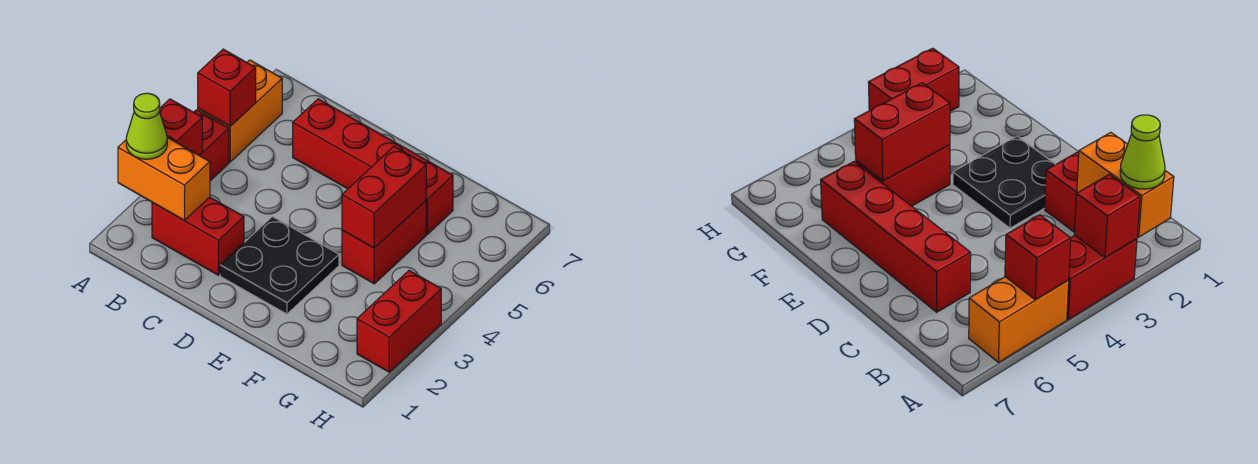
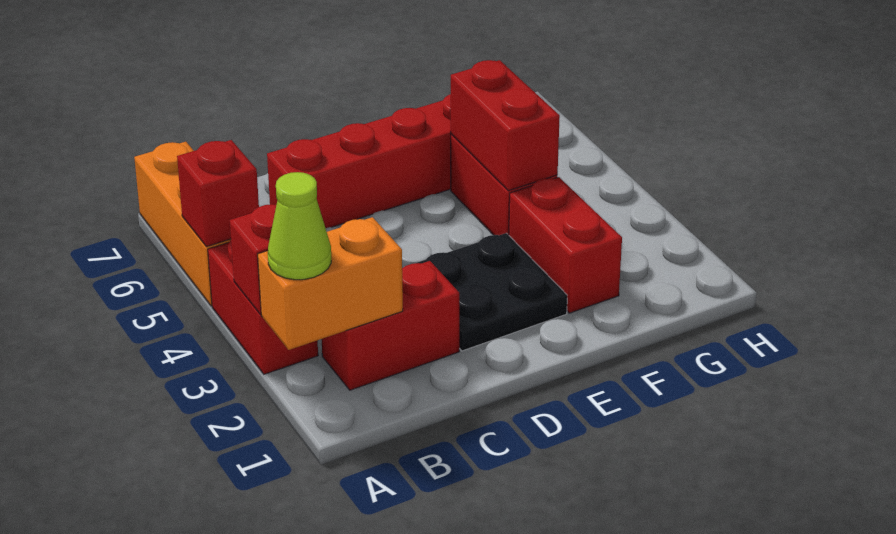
orange 1x2 brick [198,60,282,162] -> orange 1x3 brick [134,142,231,306]
red 1x2 brick [357,271,441,372] -> red 1x2 brick moved to [509,177,622,313]

